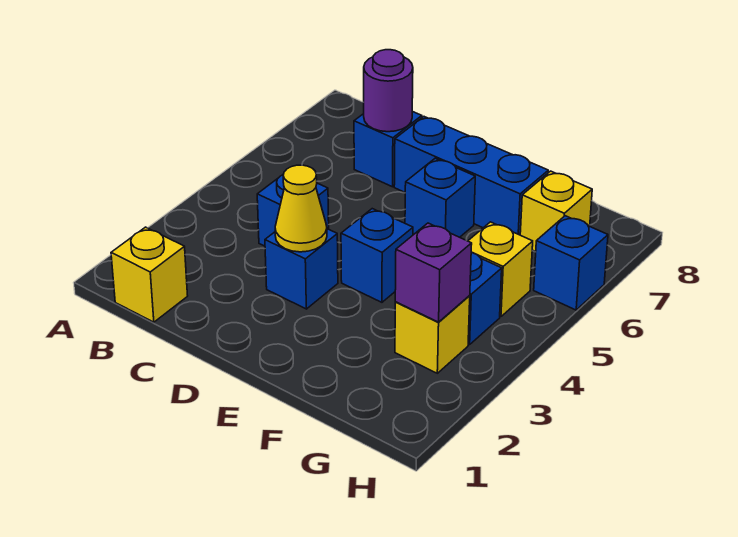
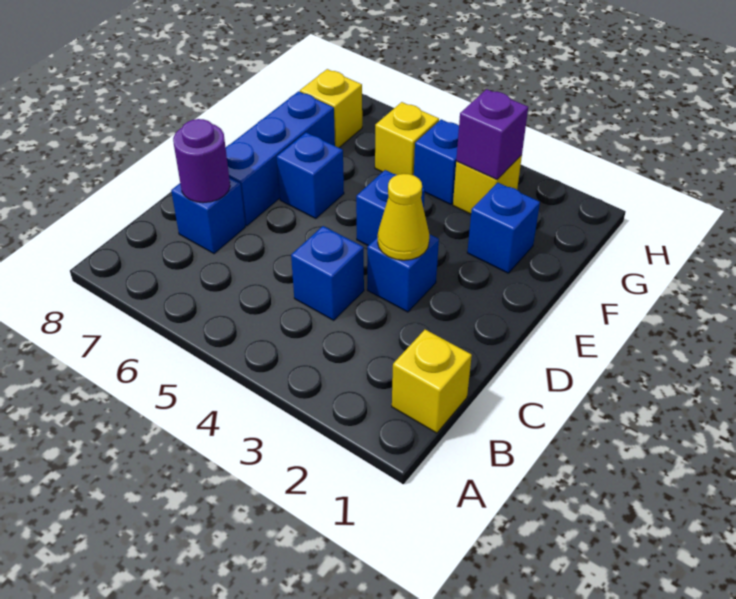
blue 1x1 brick [534,216,608,310] -> blue 1x1 brick moved to [467,183,540,273]

